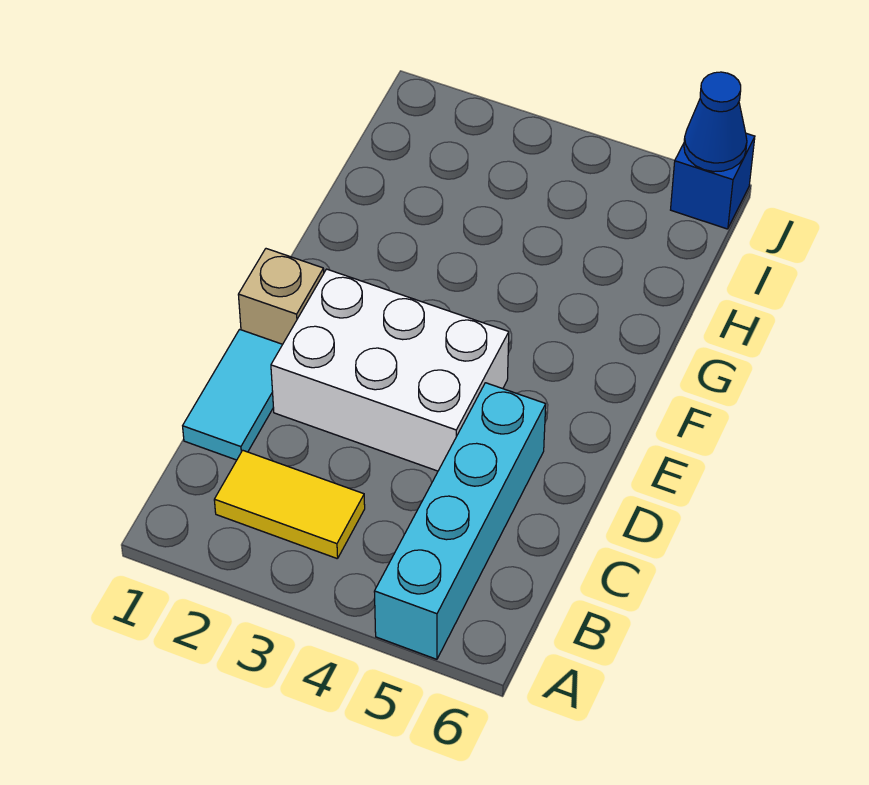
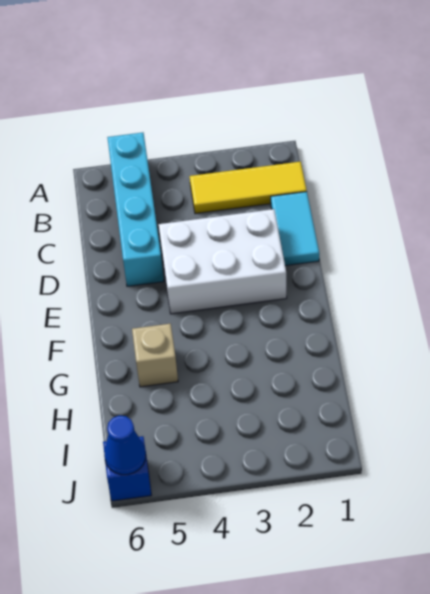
yellow 1x2 tile [214,450,365,559] -> yellow 1x3 tile [190,162,307,214]
tan 1x1 brick [238,249,324,344] -> tan 1x1 brick moved to [132,324,178,387]

